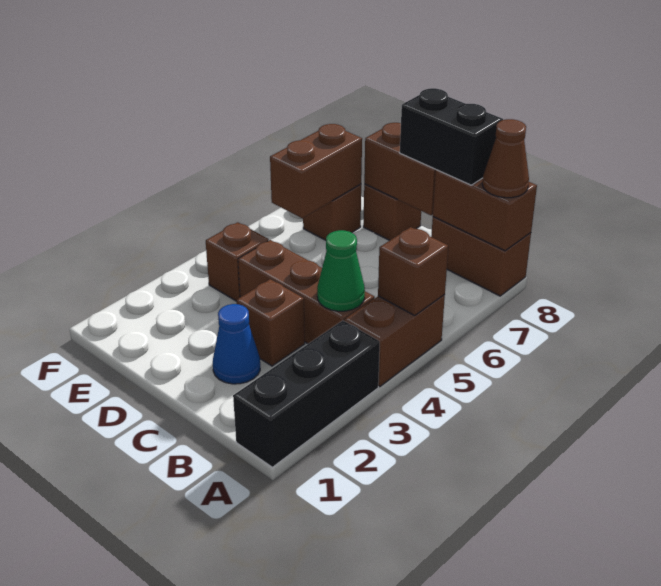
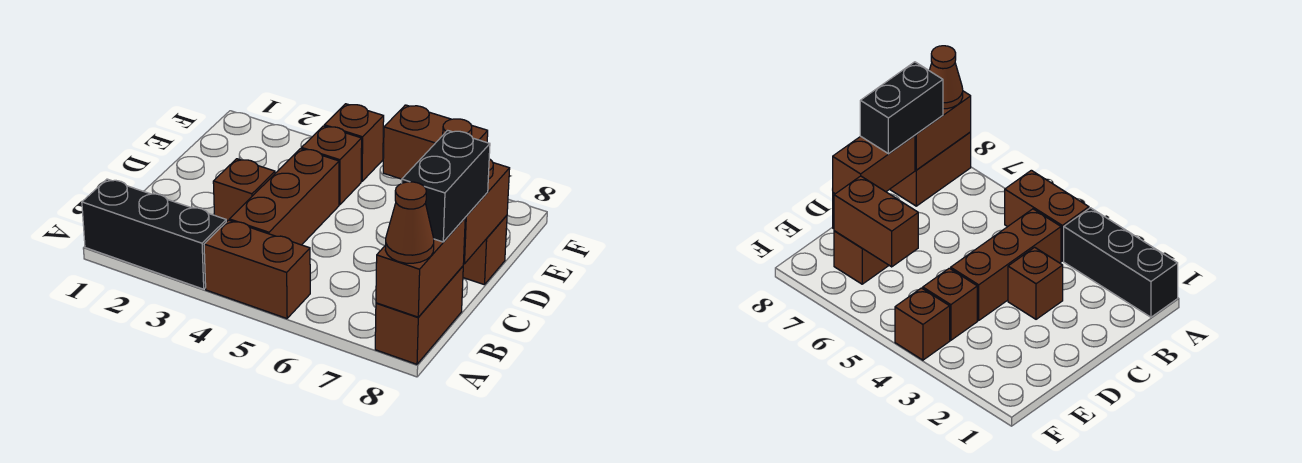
brown 1x1 brick [378,227,448,315] -> brown 1x1 brick moved to [324,104,384,181]
green 1x1 cone [317,230,365,311] -> none
blue 1x1 cone [213,304,260,384] -> none

